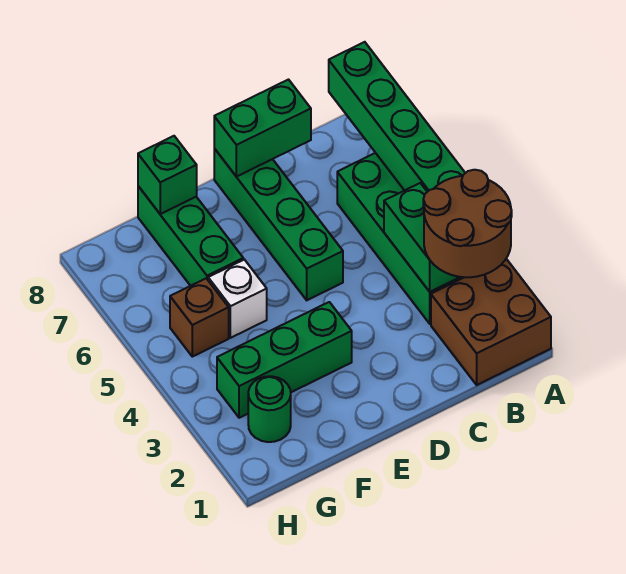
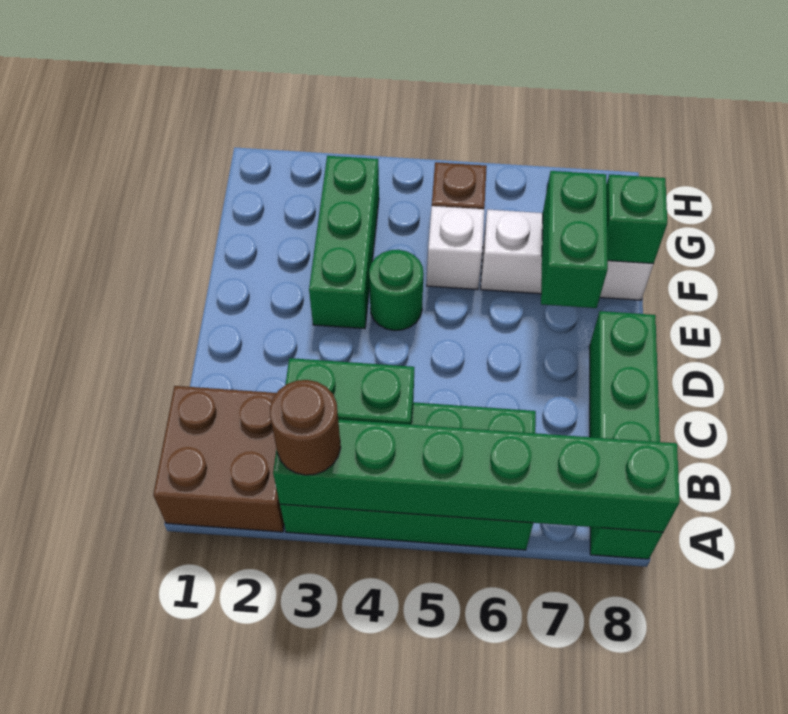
brown 2x2 round brick [423,170,512,277] -> brown 1x1 round brick [270,380,341,475]
green 1x2 brick [214,80,311,177] -> green 1x2 brick moved to [541,171,608,308]
green 1x4 brick [214,149,343,300] -> green 1x4 brick turned to [589,311,663,559]
green 1x3 brick [138,186,243,286] -> white 1x3 brick [481,209,653,300]
green 1x1 round brick [248,376,291,442] -> green 1x1 round brick moved to [369,250,424,331]

